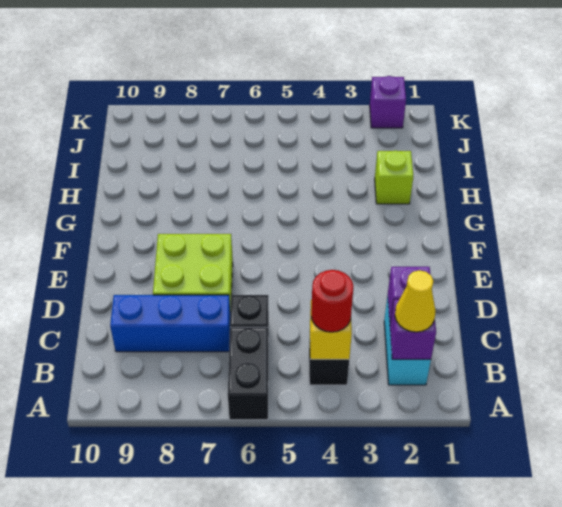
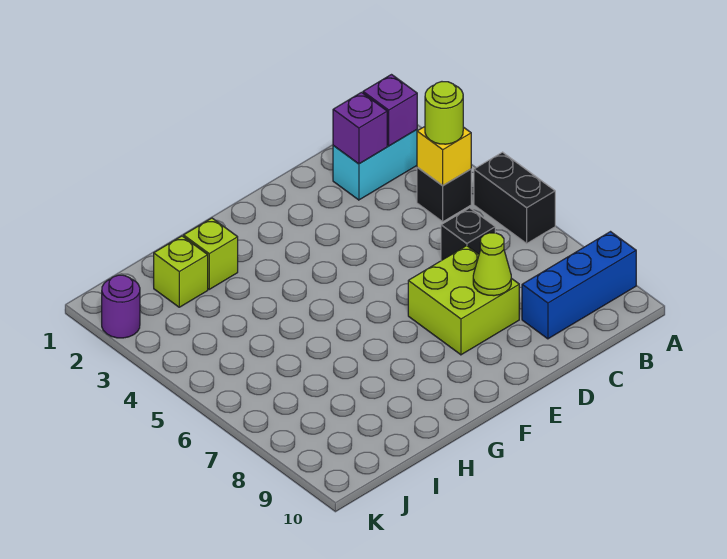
black 1x2 brick [228,327,268,420] -> black 1x2 brick turned to [474,152,555,243]
yellow 1x1 cone [395,270,436,332] -> none
red 1x1 round brick [311,270,354,332] -> lime 1x1 round brick [425,82,463,144]
blue 1x3 brick [110,295,230,352] -> blue 1x3 brick turned to [522,232,636,339]
none -> lime 1x1 cone [473,233,511,296]
none -> lime 1x1 brick [154,236,208,307]
purple 1x1 brick [370,76,406,128] -> purple 1x1 round brick [102,275,140,338]

